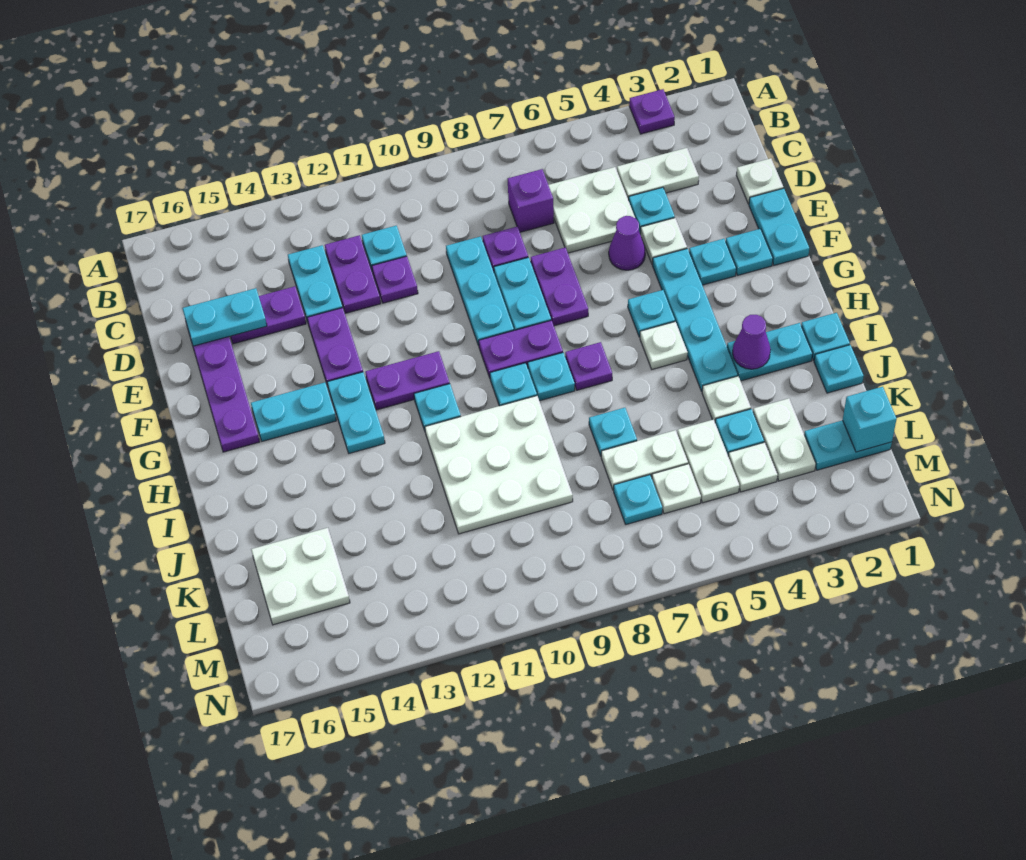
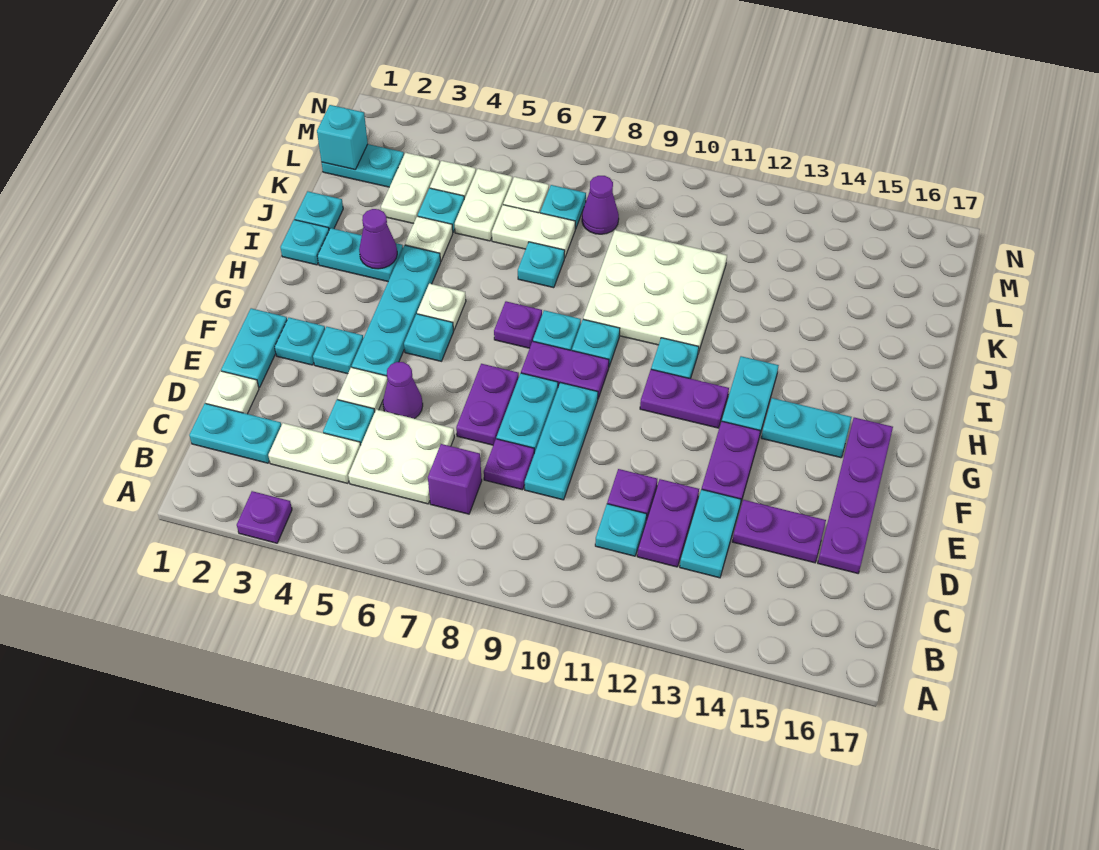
cyan 1x2 plate [182,288,267,346] -> cyan 1x2 plate moved to [189,403,281,463]
white 2x2 plate [251,528,350,625] -> none
none -> purple 1x1 cone [582,176,619,234]

